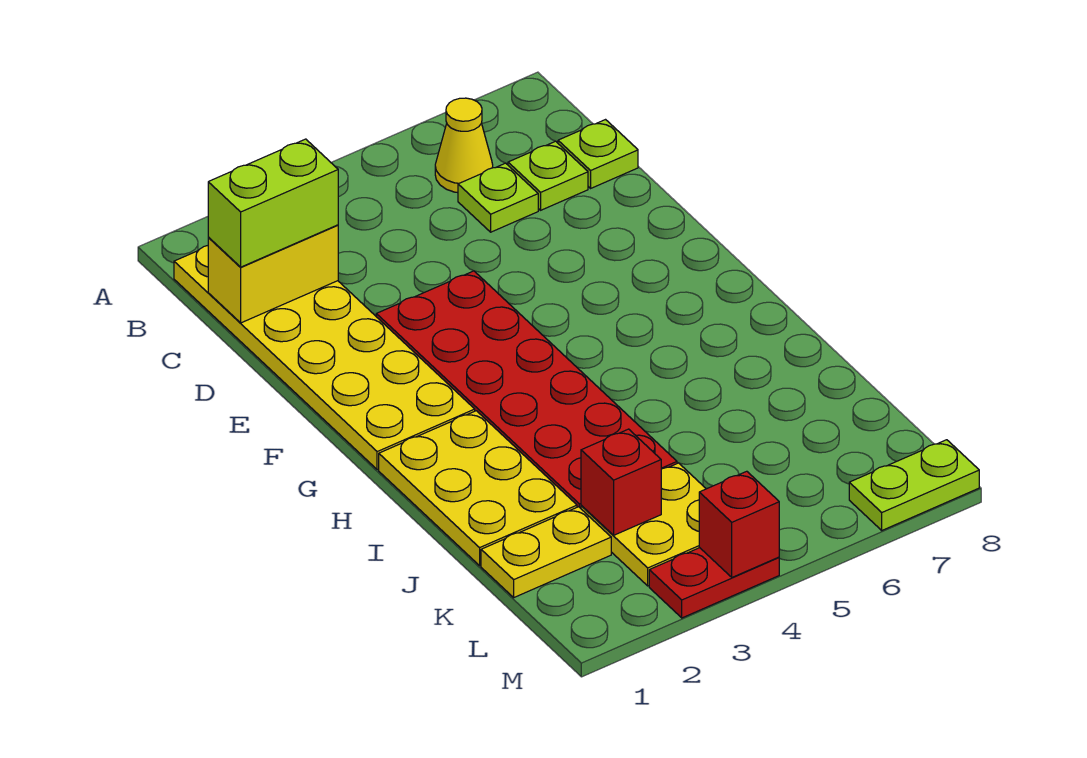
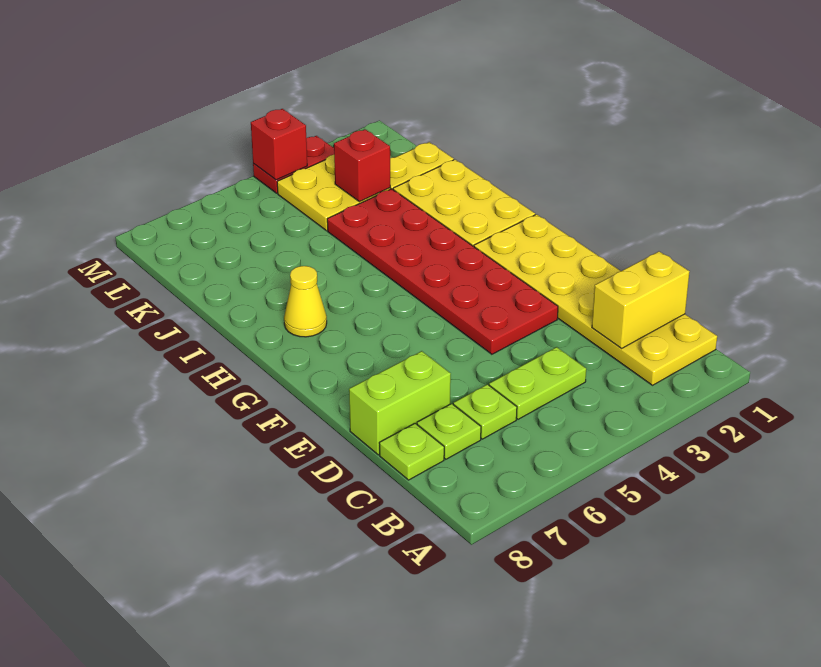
yellow 1x1 cone [435,98,493,193] -> yellow 1x1 cone moved to [284,266,327,337]
lime 1x2 brick [208,139,338,267] -> lime 1x2 brick moved to [349,351,451,455]
lime 1x2 plate [849,440,979,530] -> lime 1x2 plate moved to [489,347,586,419]

